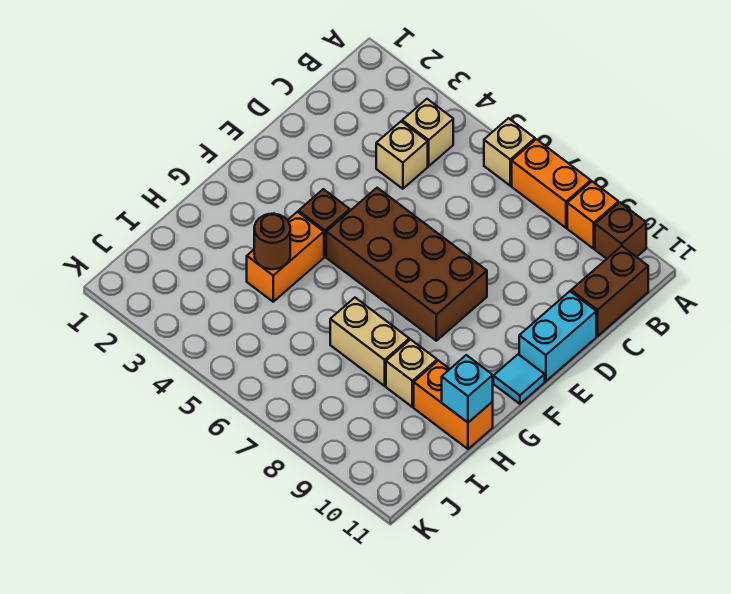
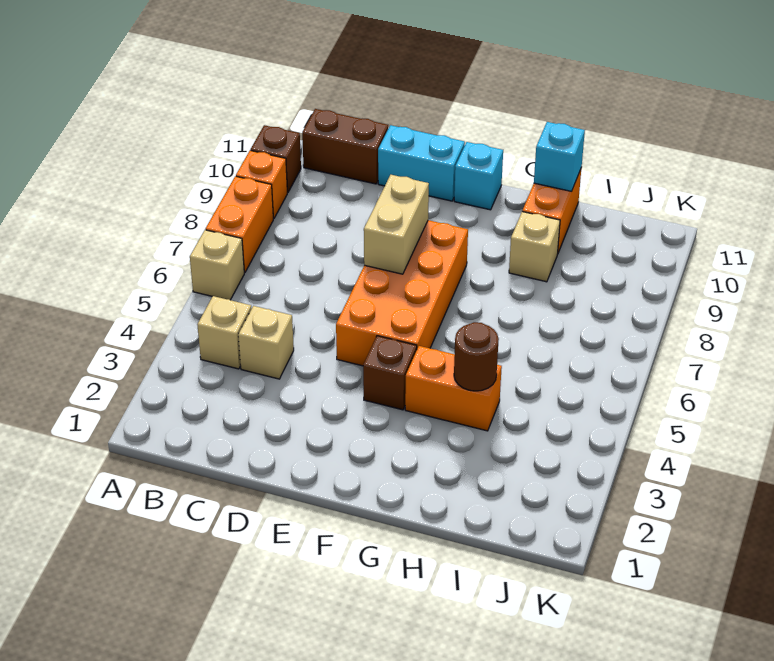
brown 2x4 brick [326,188,487,341] -> orange 2x4 brick [336,220,468,366]
cyan 1x1 tile [493,354,545,404] -> cyan 1x1 brick [454,142,503,210]
tan 1x2 brick [330,298,409,386] -> tan 1x2 brick moved to [364,175,429,274]

